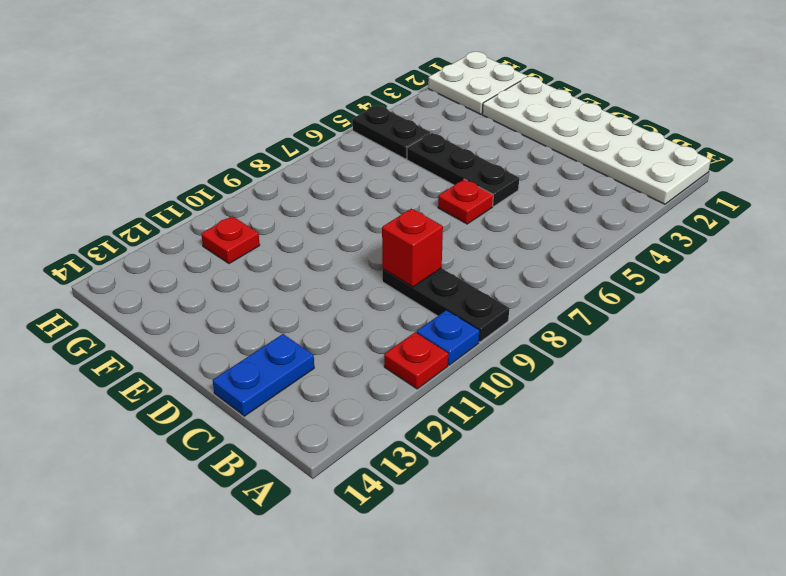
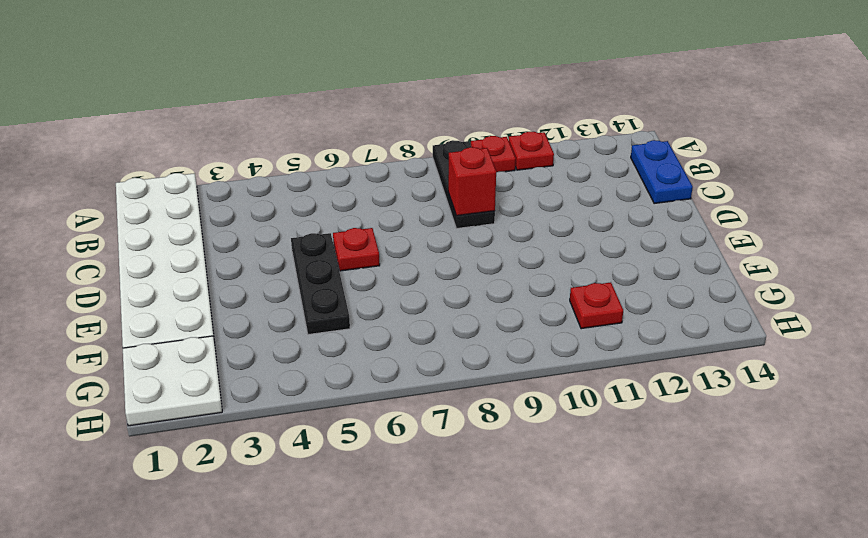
blue 1x1 plate [417,310,480,365] -> red 1x1 plate [471,136,516,172]
blue 1x2 plate [213,334,314,416] -> blue 1x2 plate turned to [631,140,693,203]
black 1x2 plate [352,105,431,159] -> none

